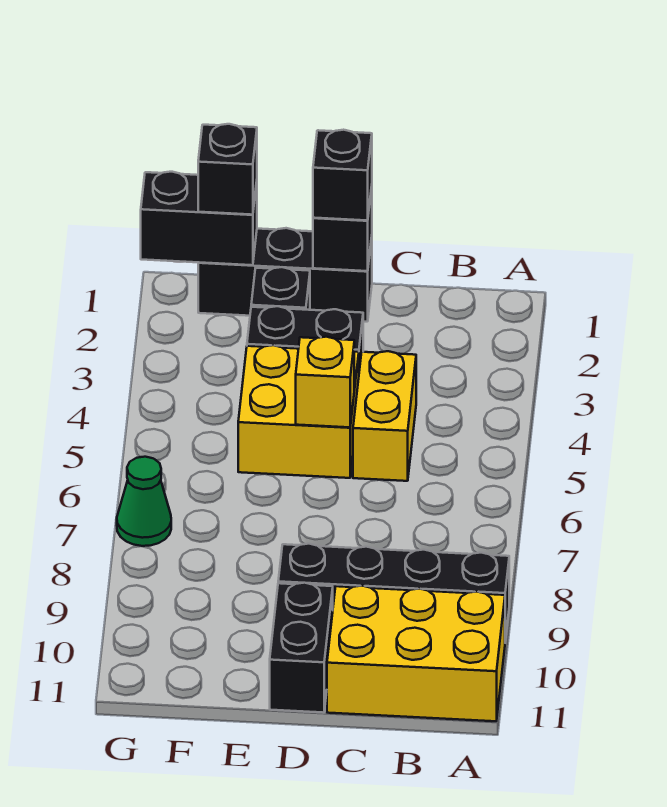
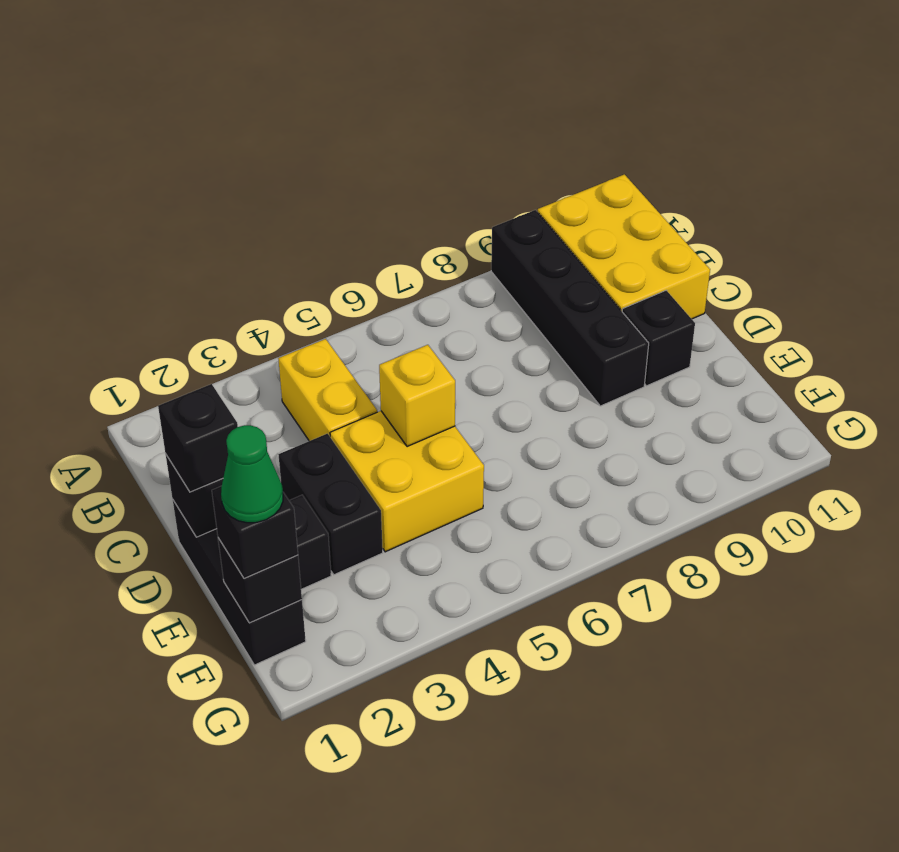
yellow 1x2 brick [353,351,416,481] -> yellow 1x2 brick turned to [278,339,377,441]
black 1x2 brick [270,583,333,713] -> black 1x1 brick [622,290,695,386]
black 1x2 brick [141,172,257,265] -> black 1x1 brick [218,538,302,623]
green 1x1 cone [117,457,171,546] -> green 1x1 cone moved to [221,425,283,523]

